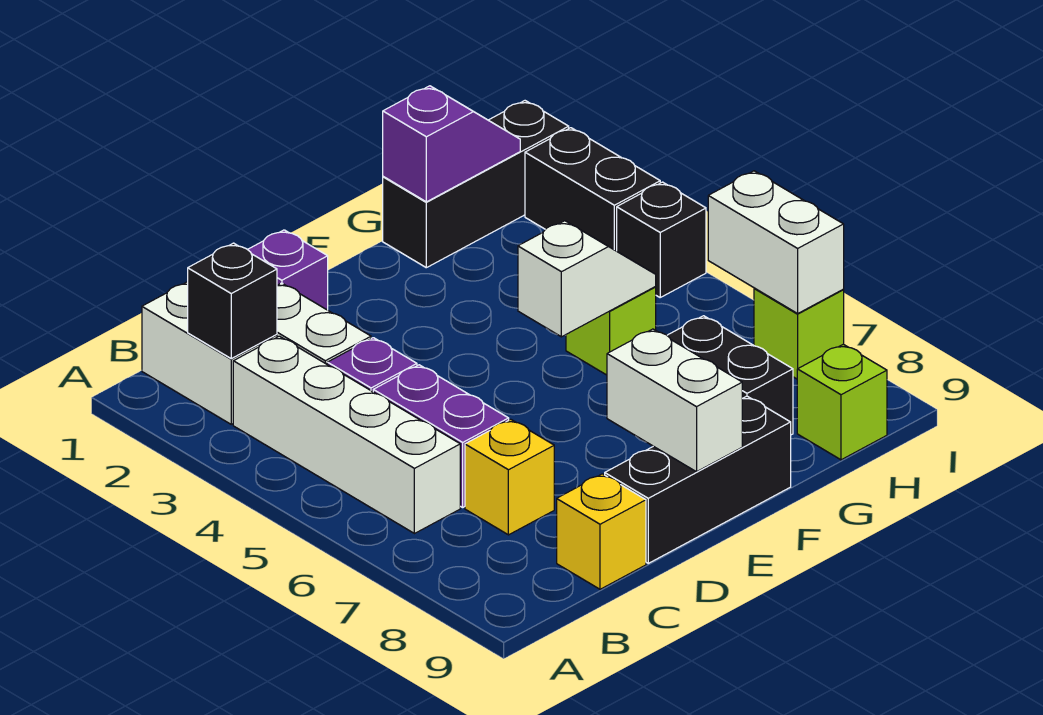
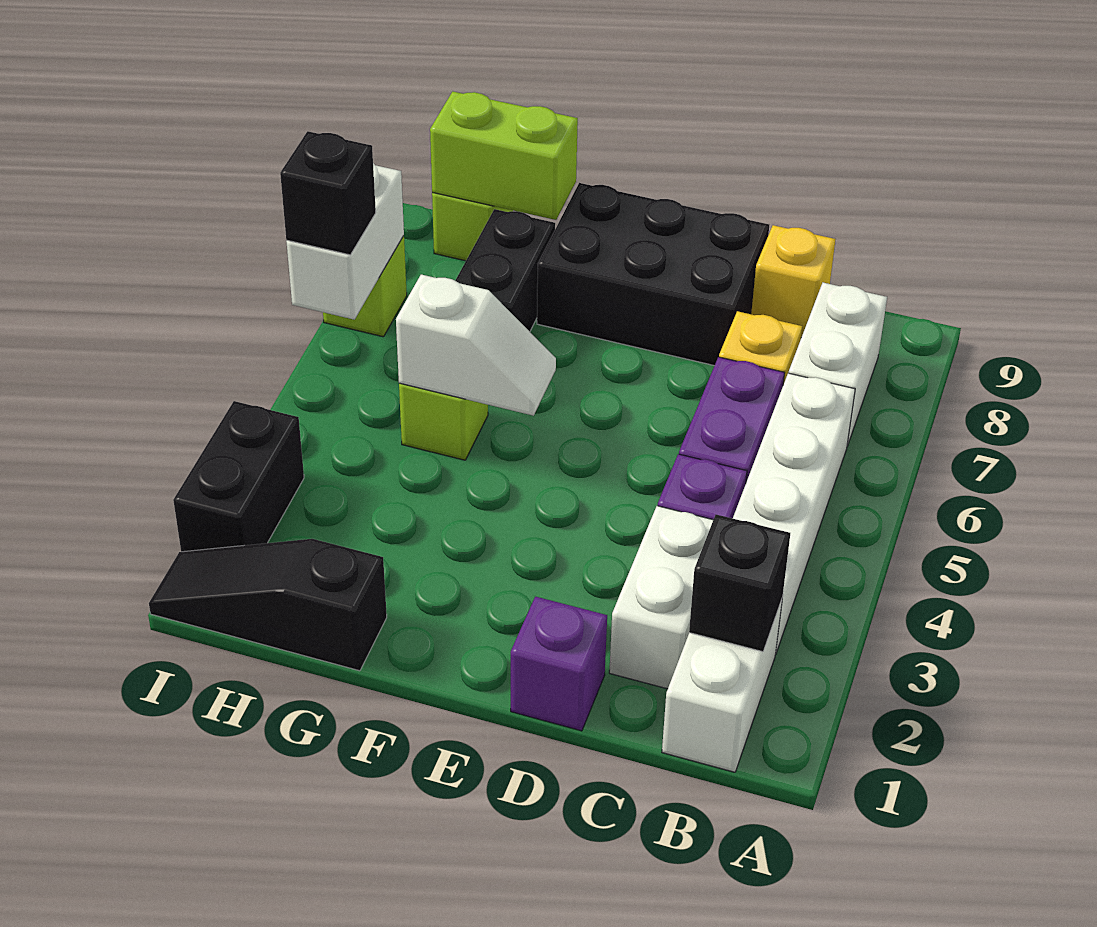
black 1x3 brick [605,396,791,563] -> black 2x3 brick [537,183,769,366]
white 1x2 brick [607,329,743,472] -> white 1x2 brick moved to [789,283,887,446]
white 1x2 slope [518,221,656,337] -> white 1x2 slope turned to [396,275,556,416]
black 1x3 brick [383,101,569,268] -> black 1x3 slope [149,539,387,671]
purple 1x2 slope [383,86,520,202] -> none
none -> lime 1x2 brick [430,92,578,220]
black 1x1 brick [617,182,706,297] -> black 1x1 brick moved to [280,131,376,255]

